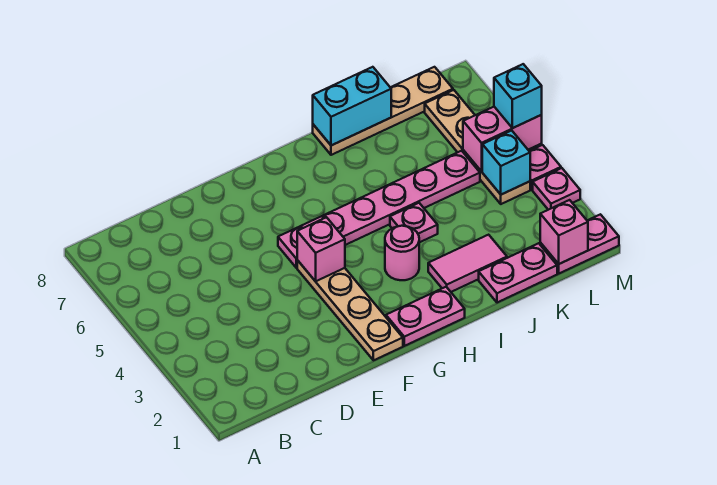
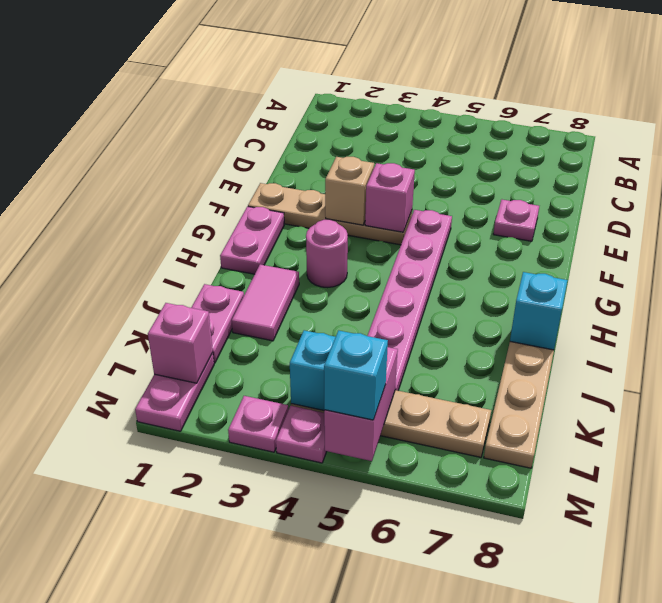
none -> tan 1x1 brick [325,157,374,225]
pink 1x1 plate [390,203,438,243] -> pink 1x1 plate moved to [493,200,539,241]
cyan 1x2 brick [313,67,391,145] -> cyan 1x1 brick [510,272,568,350]

